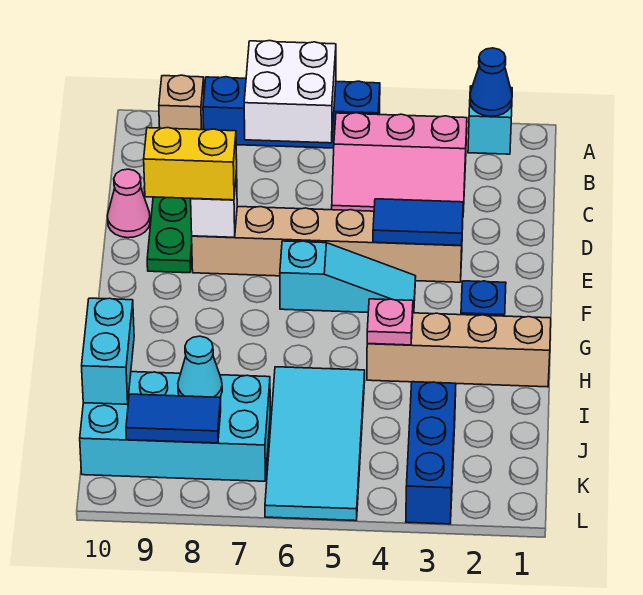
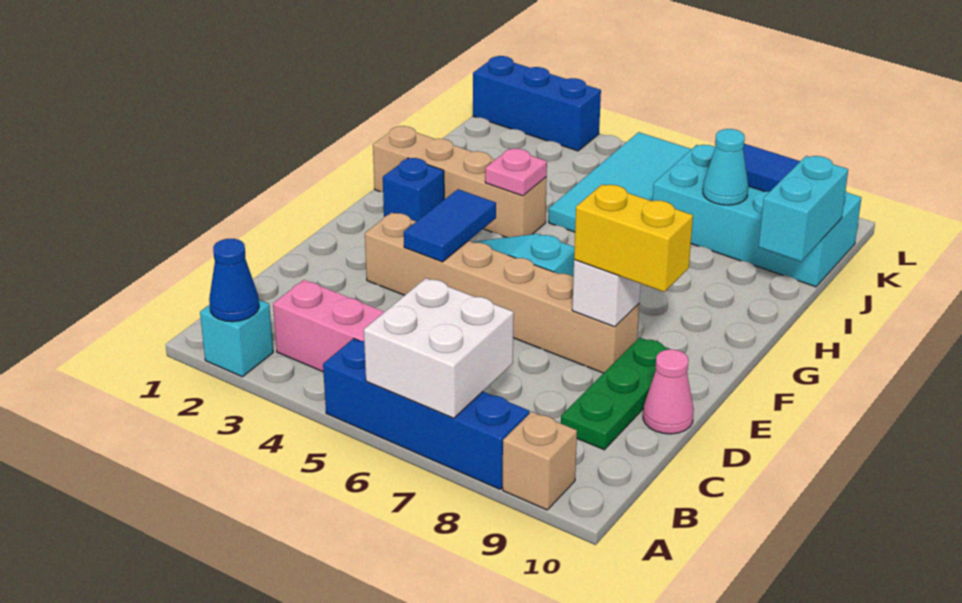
blue 1x2 tile [373,199,463,245] -> blue 1x2 tile turned to [404,189,496,262]
blue 1x3 brick [406,382,456,524] -> blue 1x3 brick turned to [473,56,601,151]

